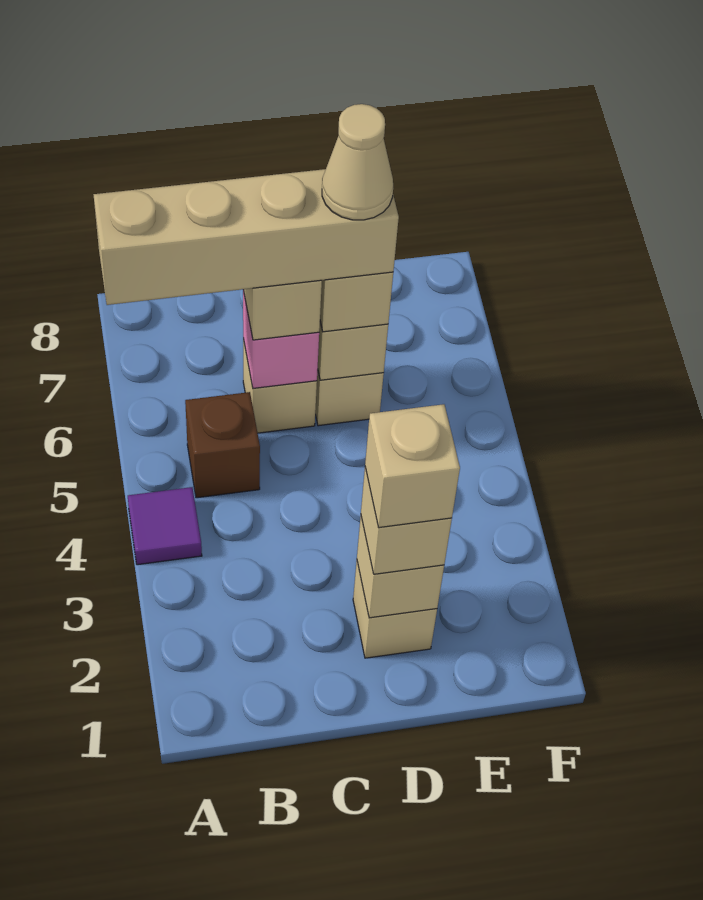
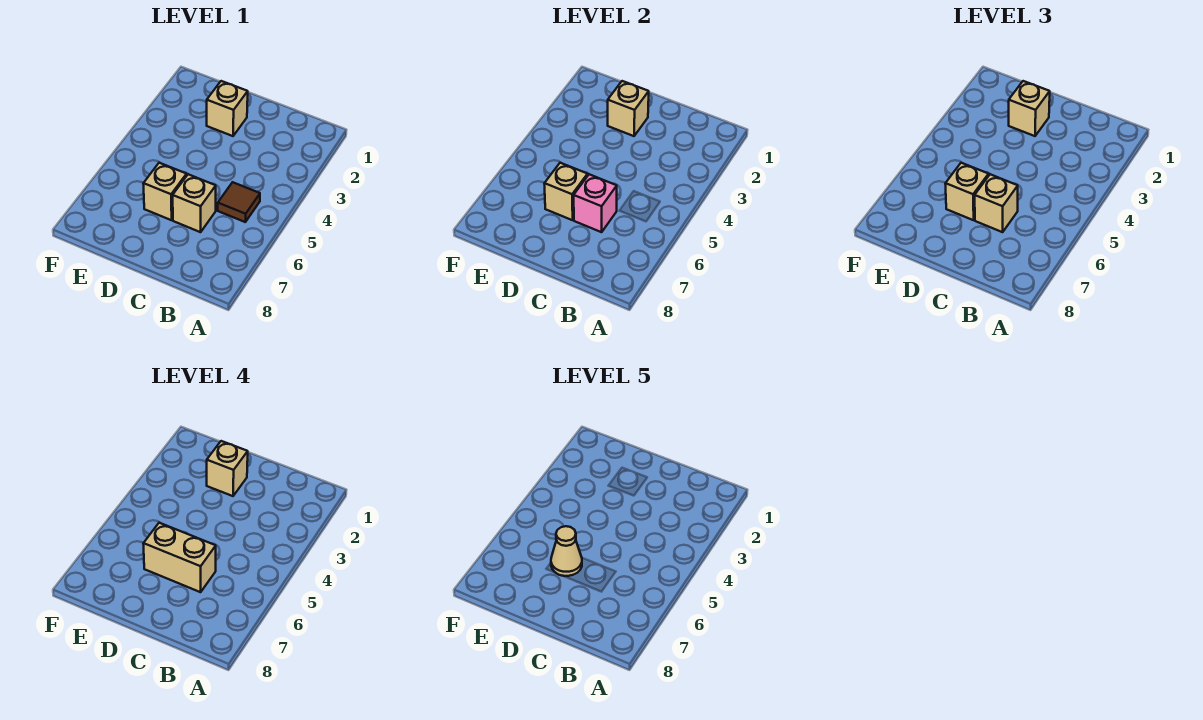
purple 1x1 tile [128,487,202,565] -> none
tan 1x4 brick [93,169,399,305] -> tan 1x2 brick [143,523,216,592]
brown 1x1 brick [185,392,260,498] -> brown 1x1 tile [218,182,260,222]

